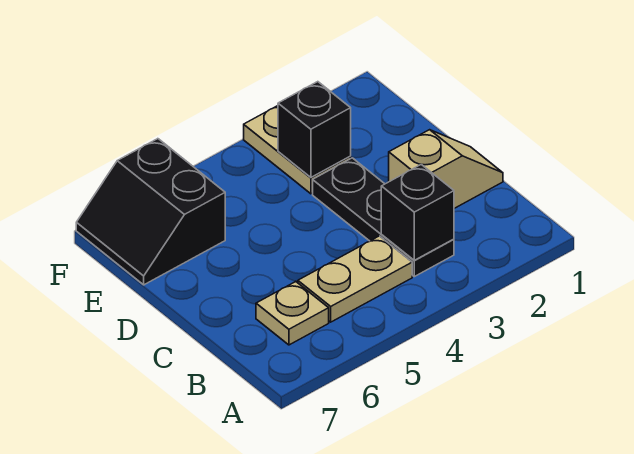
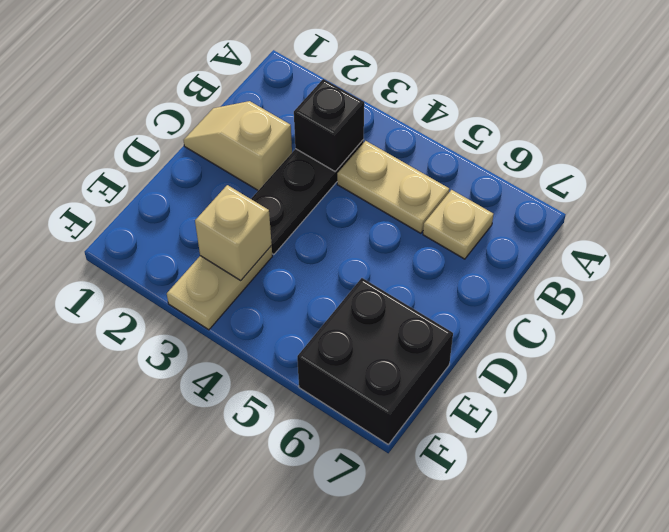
black 1x1 brick [278,82,351,177] -> tan 1x1 brick [195,185,272,280]
black 2x2 slope [76,139,225,285] -> black 2x2 brick [297,278,453,444]

